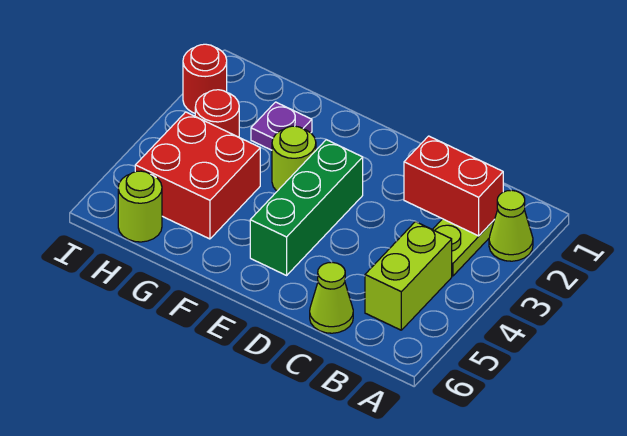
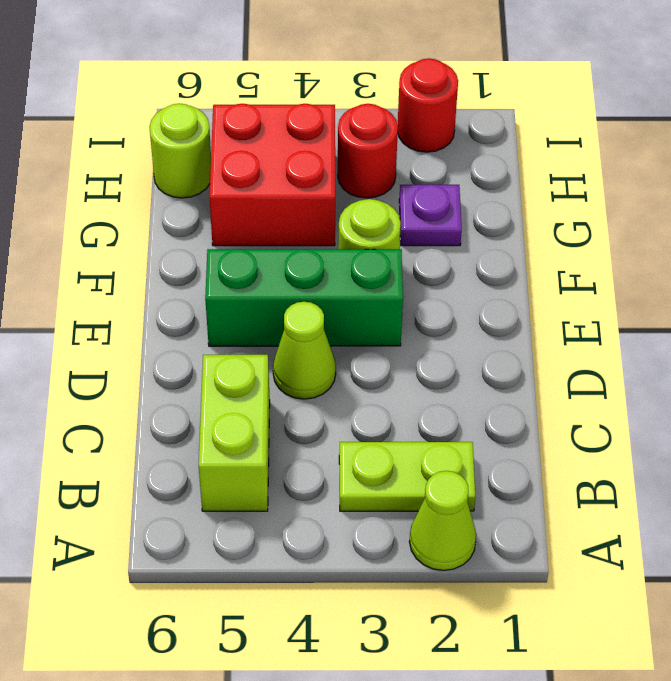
red 1x2 brick [404,136,503,236] -> none
lime 1x2 brick [365,222,452,330] -> lime 1x2 brick turned to [199,355,270,511]
lime 1x1 cone [310,262,353,333] -> lime 1x1 cone moved to [273,302,336,399]

